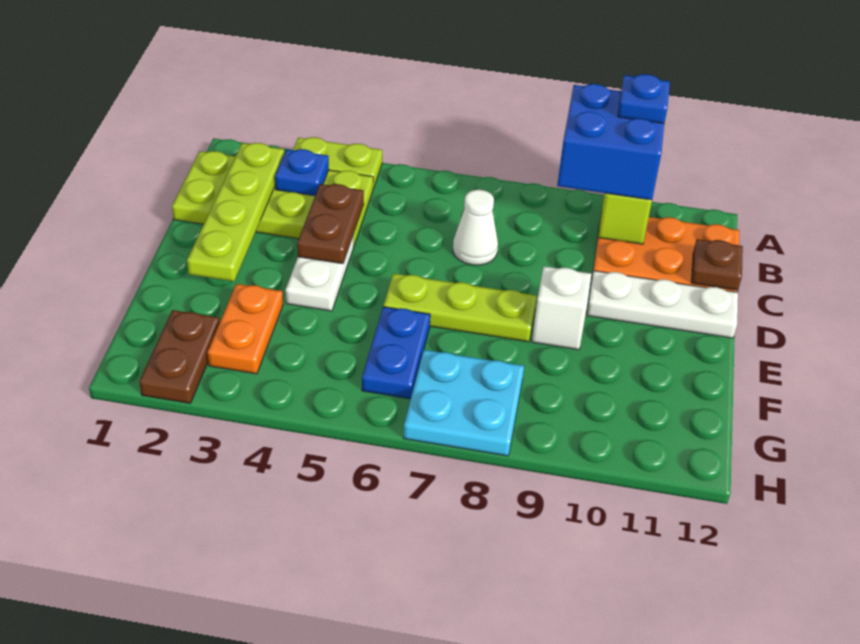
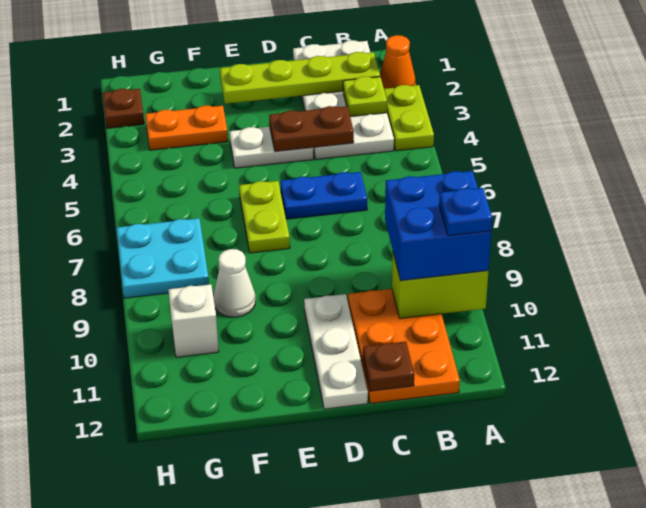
none -> orange 1x1 cone [380,35,415,89]
lime 2x4 plate [172,151,373,247] -> white 2x4 plate [293,40,394,159]
blue 1x1 plate [275,149,329,196] -> lime 1x1 plate [343,76,387,117]
white 1x1 cone [453,190,498,265] -> white 1x1 cone moved to [213,249,255,317]
lime 1x3 plate [384,274,537,342] -> lime 1x2 plate [239,181,290,253]
white 1x1 brick [532,266,591,350] -> white 1x1 brick moved to [168,284,219,357]
blue 1x2 plate [362,307,430,399] -> blue 1x2 plate moved to [280,172,367,219]
brown 1x2 plate [139,310,220,403] -> brown 1x1 plate [103,89,144,128]

